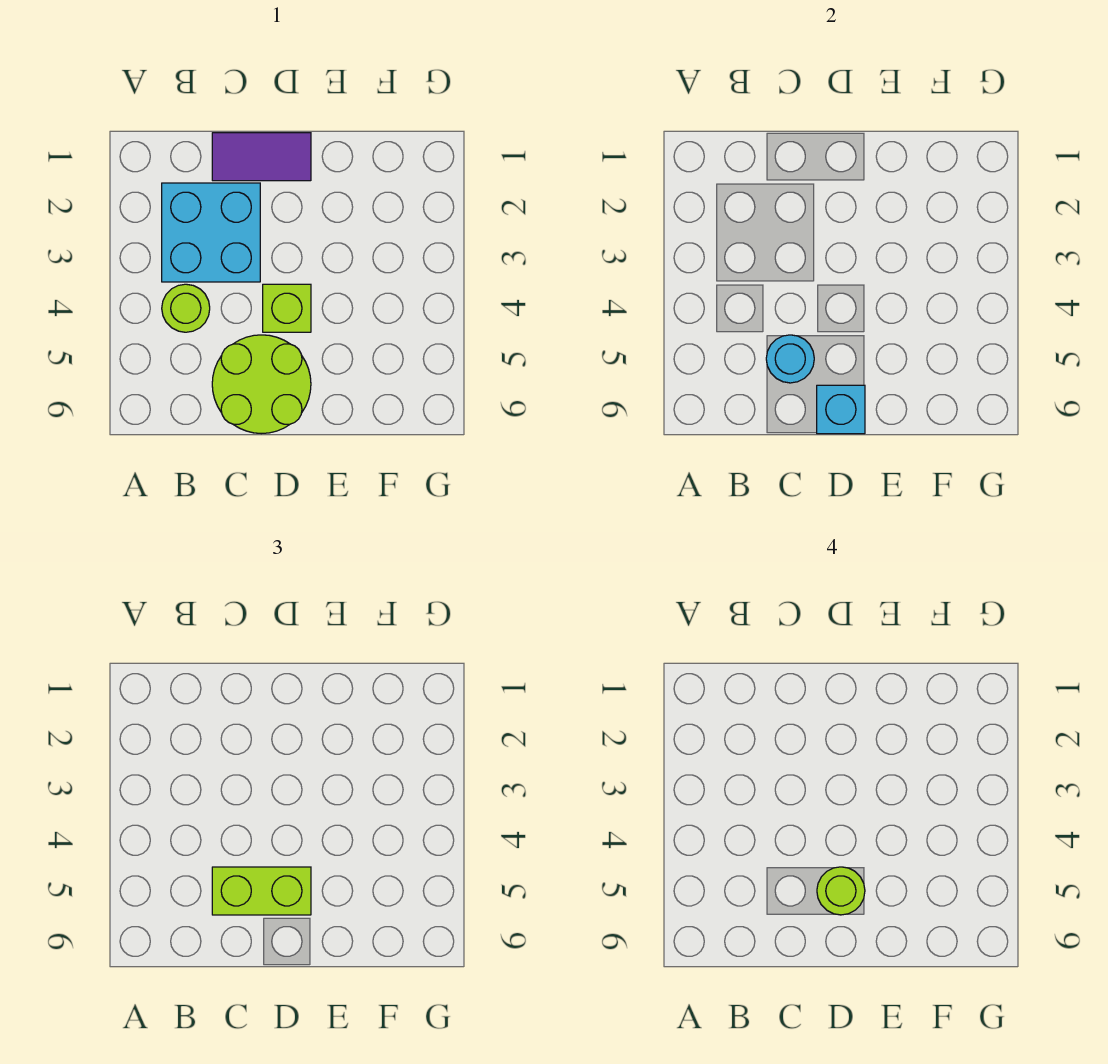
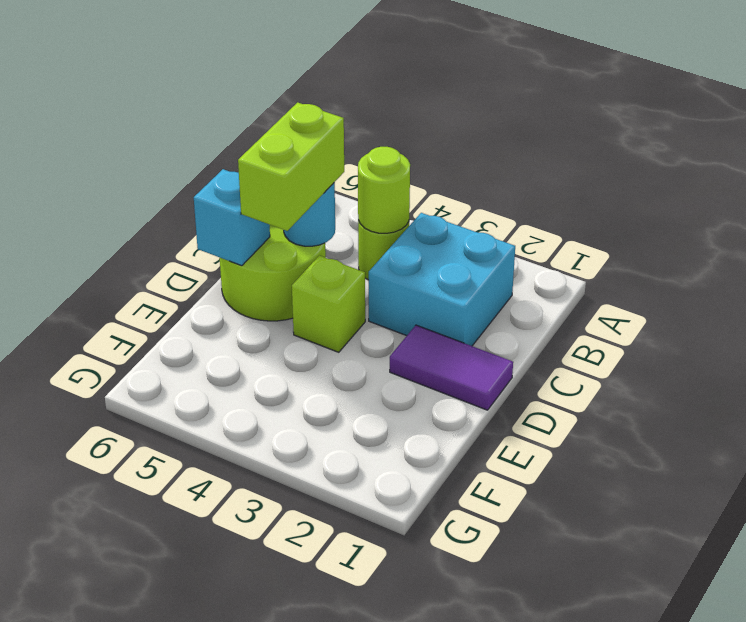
purple 1x2 tile [212,133,311,181] -> purple 1x2 tile turned to [390,325,513,410]
lime 1x1 round brick [817,867,865,915] -> lime 1x1 round brick moved to [358,147,410,233]

